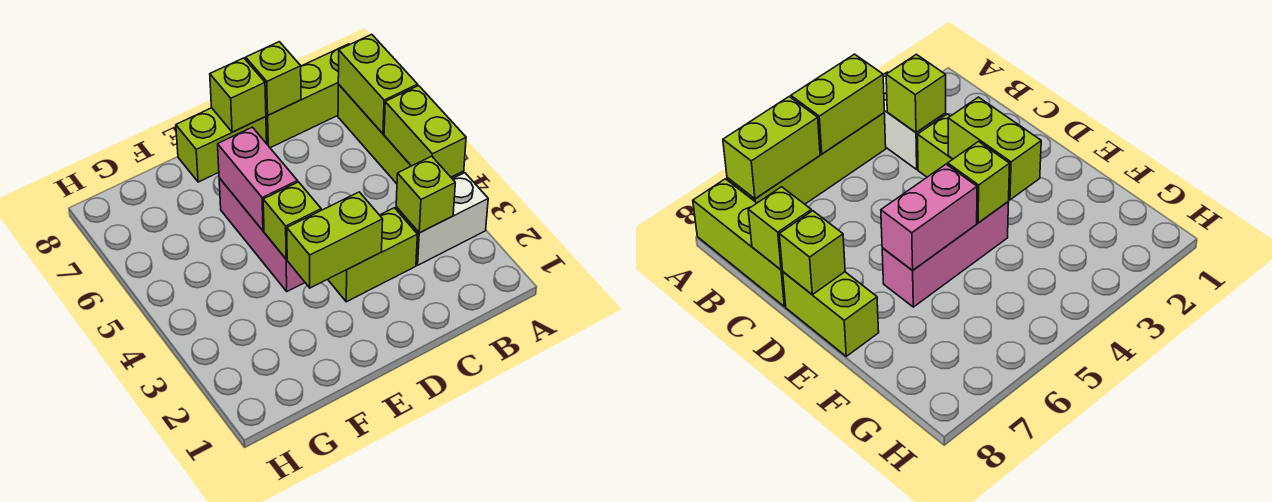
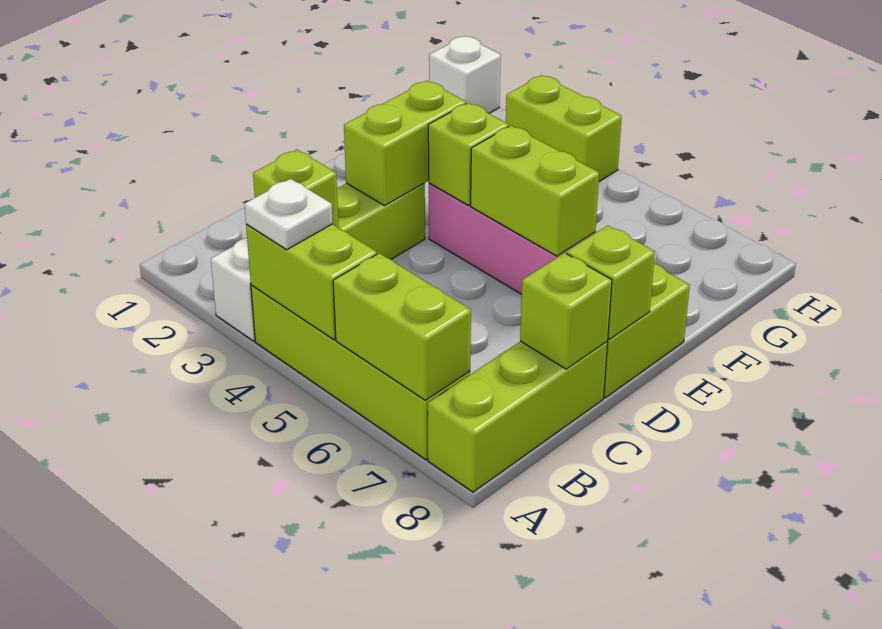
none -> white 1x1 plate [244,179,333,250]
pink 1x2 brick [218,127,298,231] -> lime 1x2 brick [471,126,599,256]
none -> white 1x1 brick [429,36,501,113]
none -> lime 1x2 brick [506,75,622,181]

